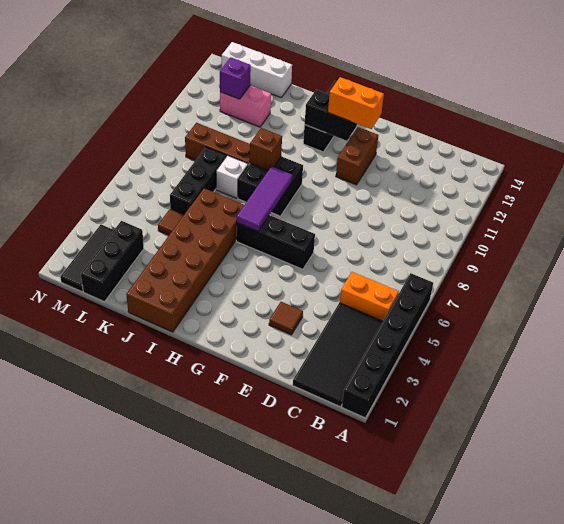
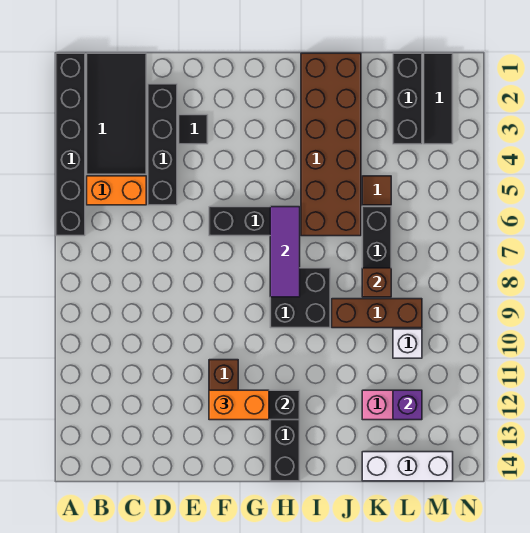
none -> black 1x4 brick [148,84,177,205]
brown 1x1 tile [269,302,303,335] -> black 1x1 tile [179,115,208,144]
brown 1x1 brick [250,128,282,170] -> brown 1x1 brick moved to [362,268,391,297]
white 1x1 brick [216,156,248,198] -> white 1x1 brick moved to [393,329,422,358]

